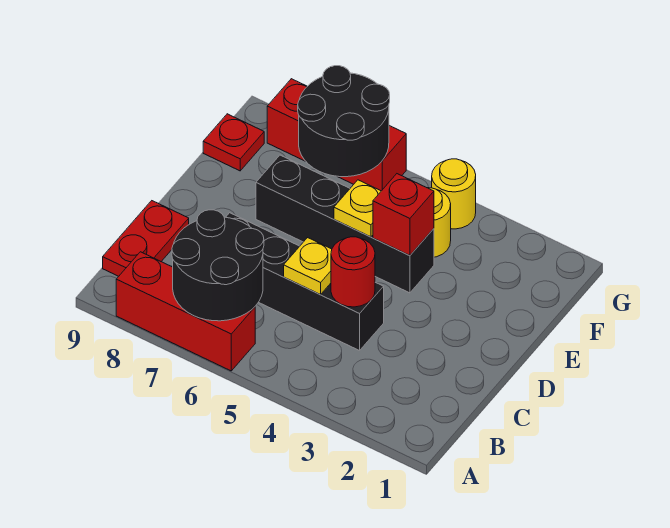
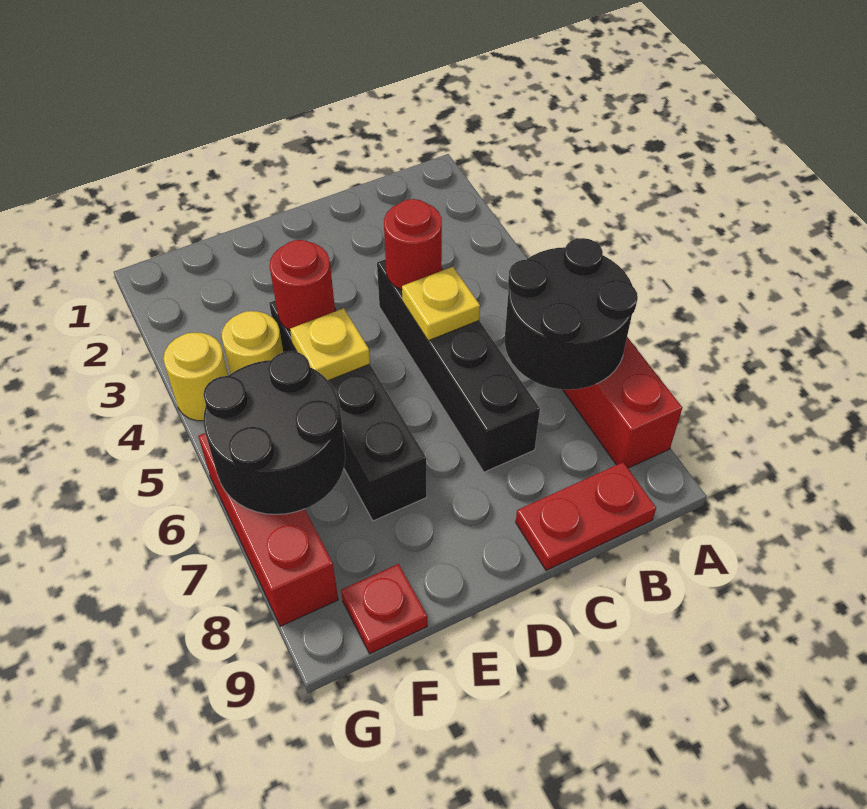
red 1x1 brick [373,174,434,256] -> red 1x1 round brick [270,240,335,330]

